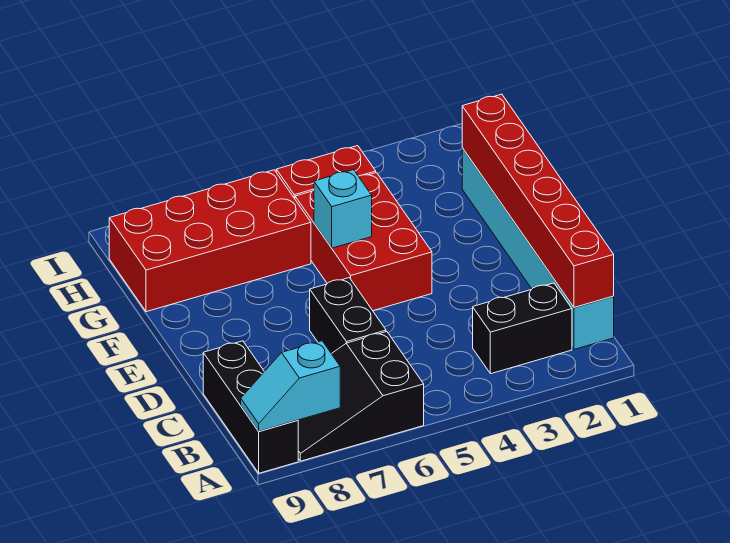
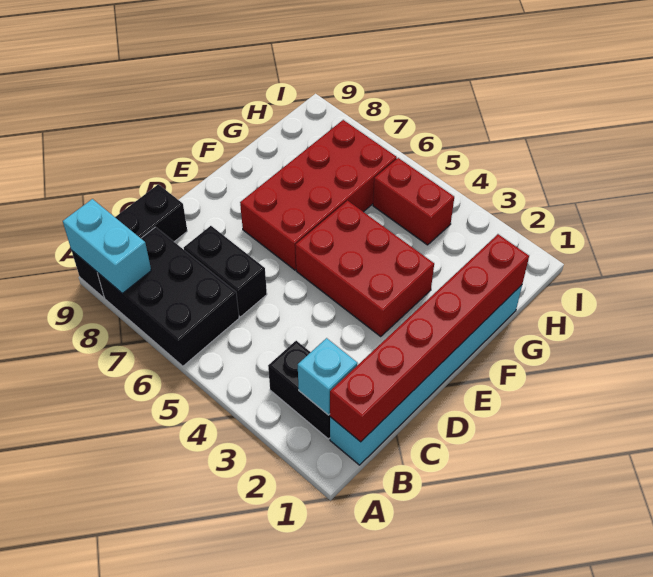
black 2x3 slope [298,332,424,461] -> black 2x3 brick [98,227,239,366]
cyan 1x2 slope [241,341,340,431] -> cyan 1x2 brick [63,199,151,293]
black 1x2 brick [310,278,386,354] -> black 1x2 brick turned to [184,226,267,317]
red 2x3 brick [295,173,432,311] -> red 2x3 brick turned to [295,201,434,336]
cyan 1x1 brick [314,170,372,248] -> cyan 1x1 brick moved to [298,338,357,415]
red 2x4 brick [109,170,311,312] -> red 2x4 brick turned to [240,120,397,270]

